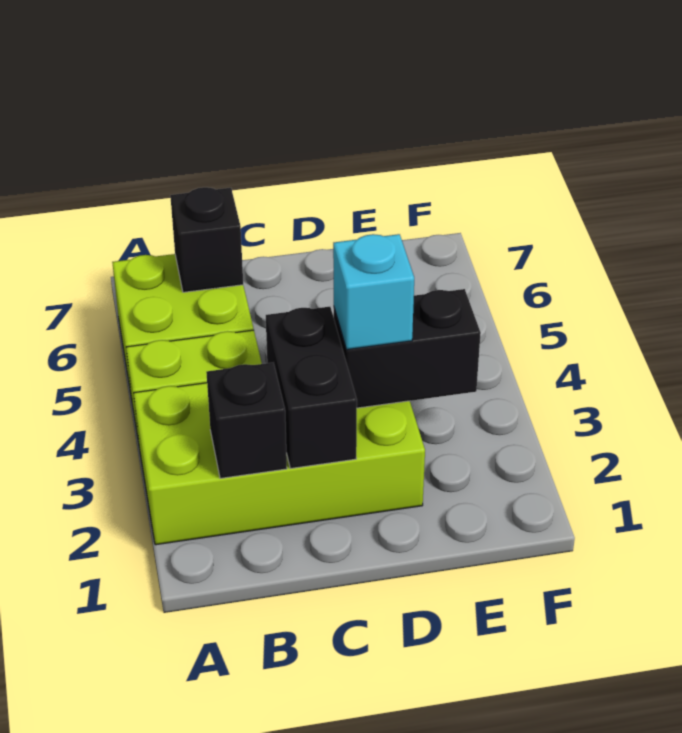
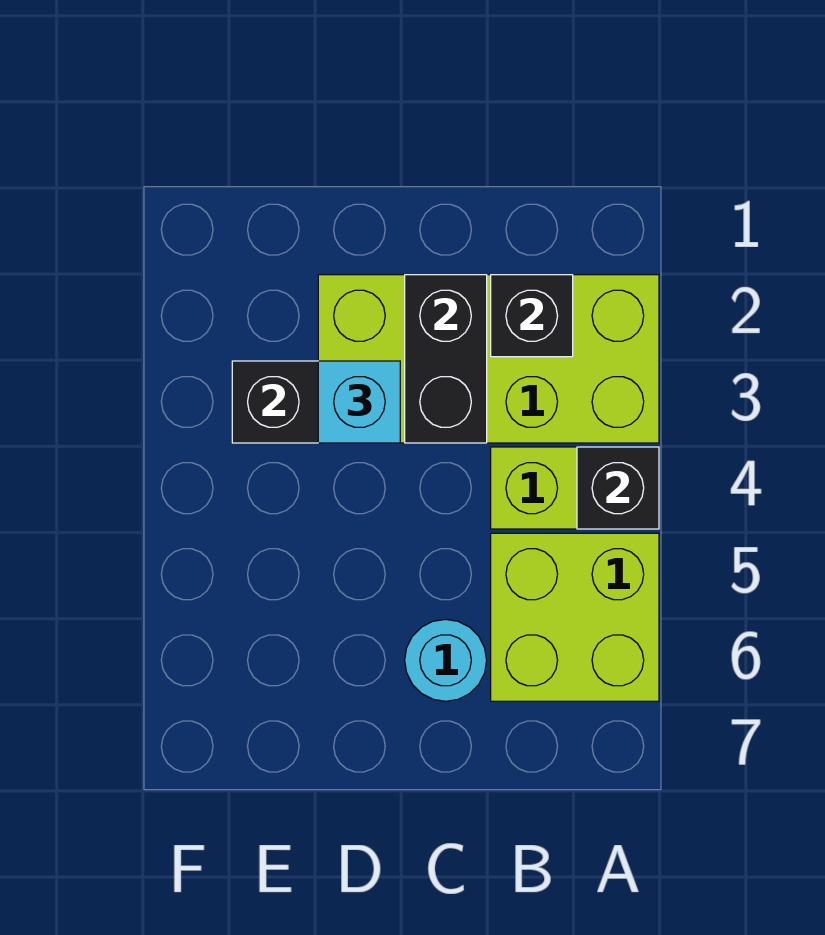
black 1x1 brick [170,187,243,292] -> black 1x1 brick moved to [577,447,659,529]
none -> cyan 1x1 round brick [405,619,487,701]

